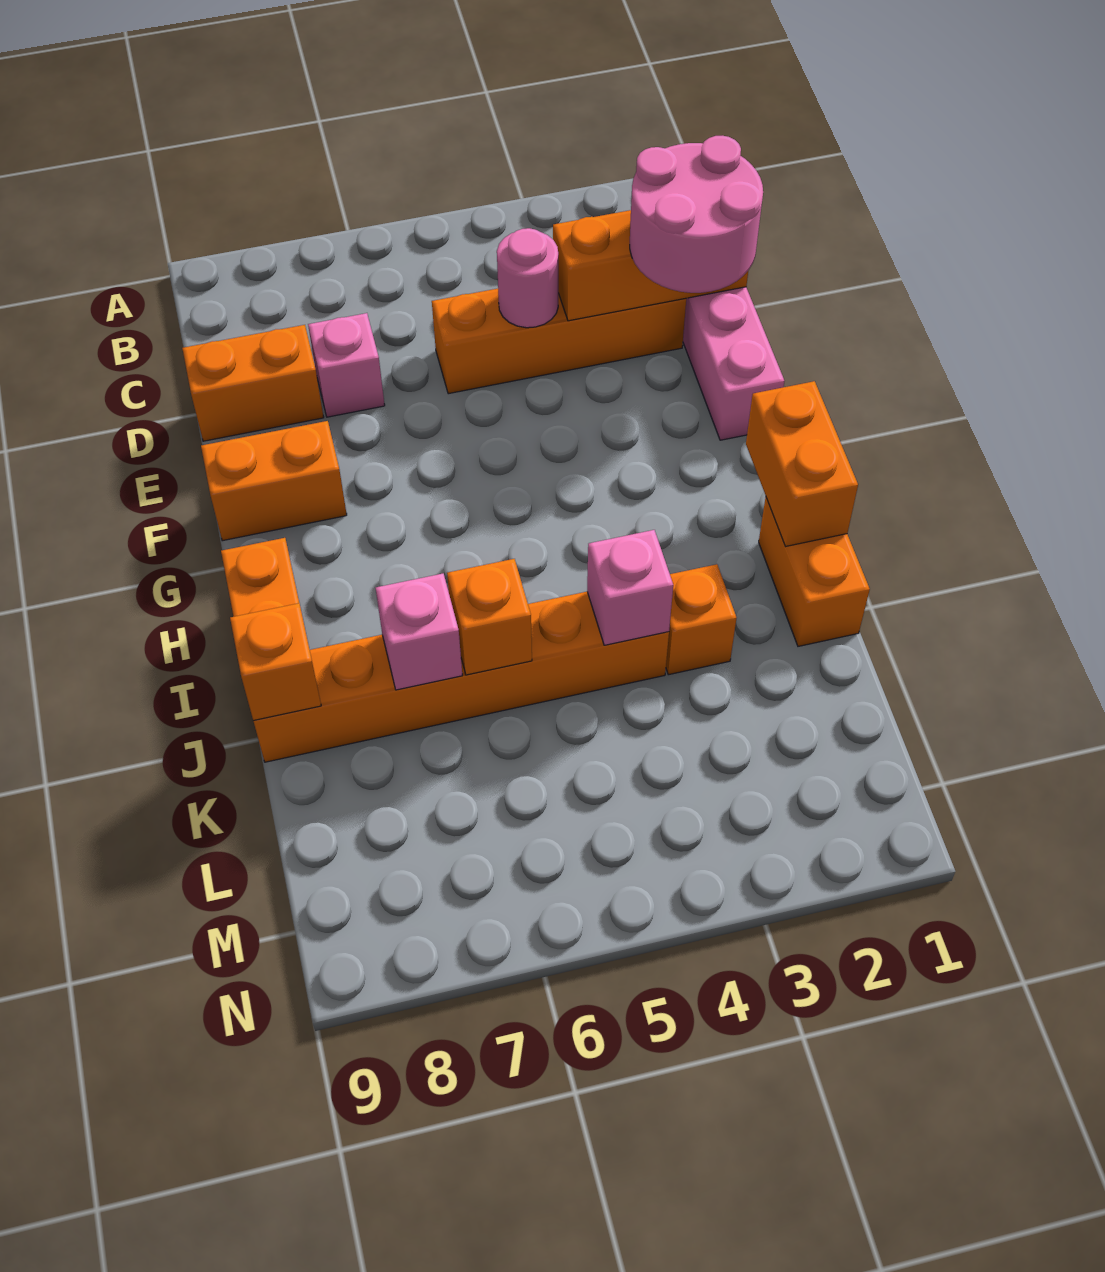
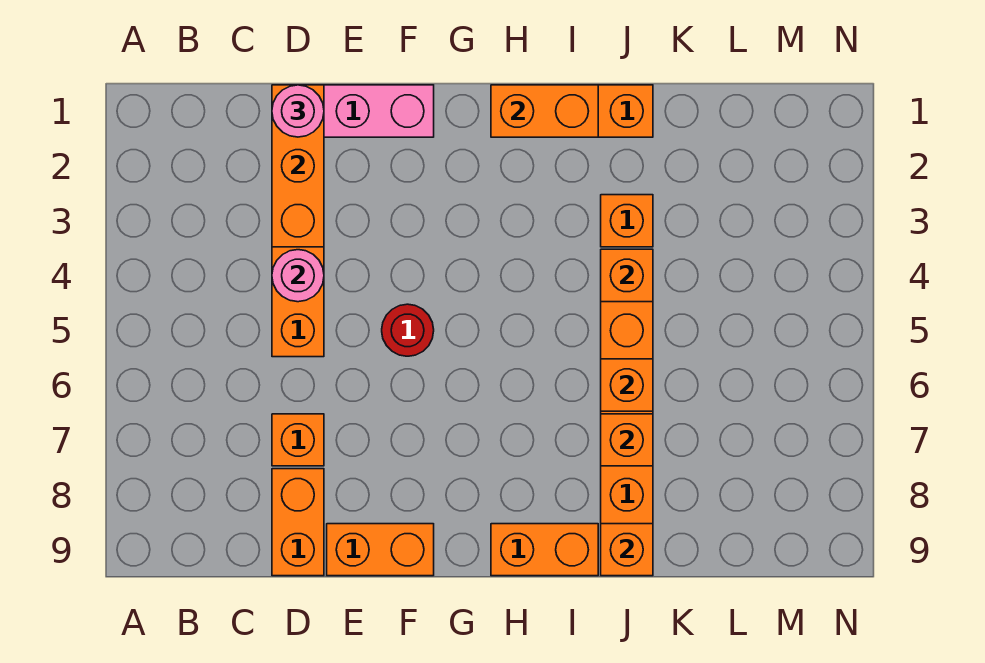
pink 2x2 round brick [630,136,763,293] -> pink 1x1 round brick [272,85,324,137]
pink 1x1 brick [308,313,385,417] -> orange 1x1 brick [272,414,324,466]
none -> red 1x1 round brick [382,304,434,356]
orange 1x2 brick [201,421,347,541] -> orange 1x2 brick turned to [327,524,434,576]
pink 1x1 brick [587,530,673,645] -> orange 1x1 brick [601,249,653,302]
pink 1x1 brick [376,574,462,690] -> orange 1x1 brick [601,414,653,466]

